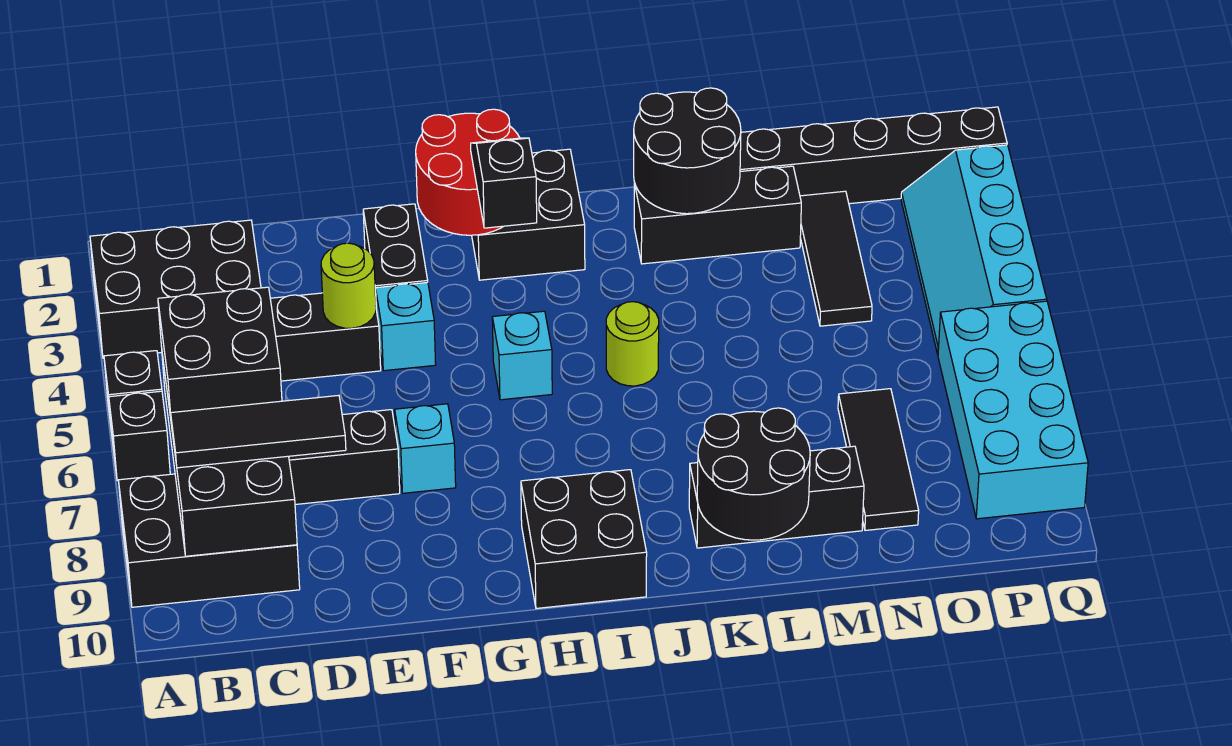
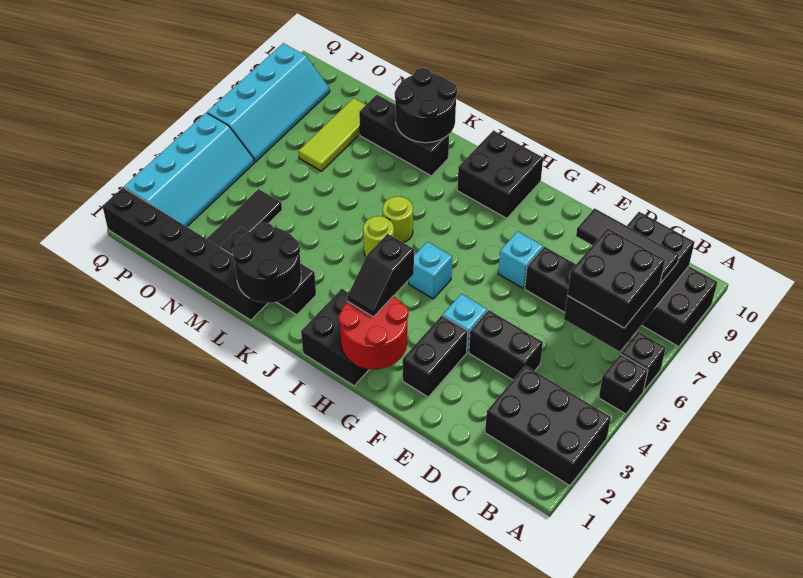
lime 1x1 round brick [321,243,376,328] -> lime 1x1 round brick moved to [383,196,413,243]
black 1x3 tile [838,389,919,530] -> lime 1x3 tile [299,98,365,171]
cyan 2x4 brick [938,301,1088,519] -> cyan 2x4 slope [207,43,330,162]

